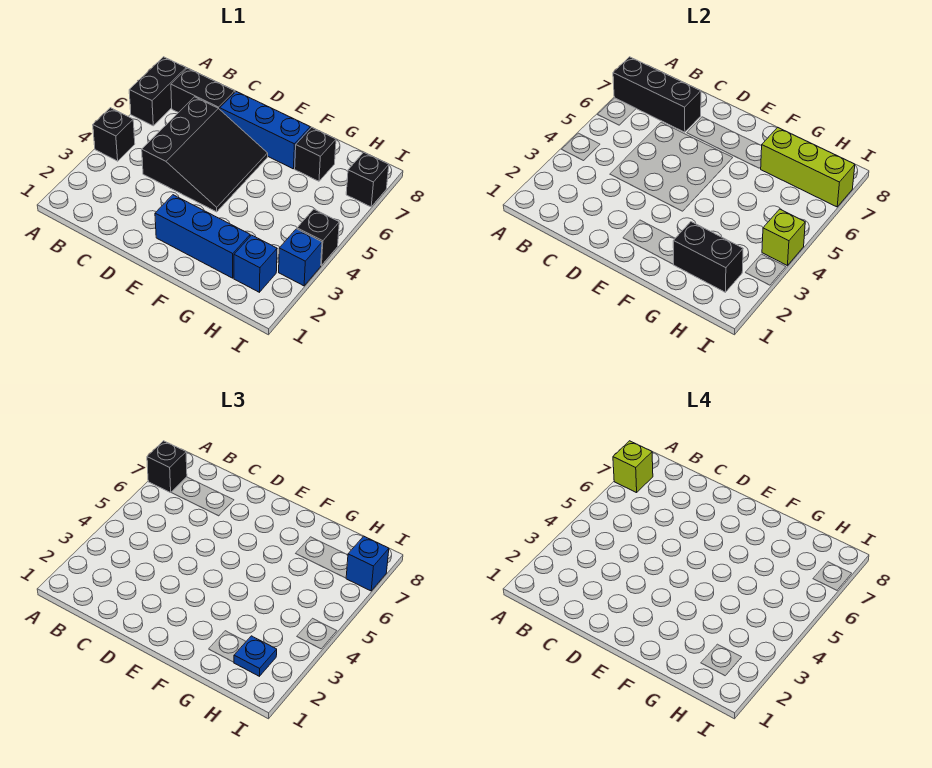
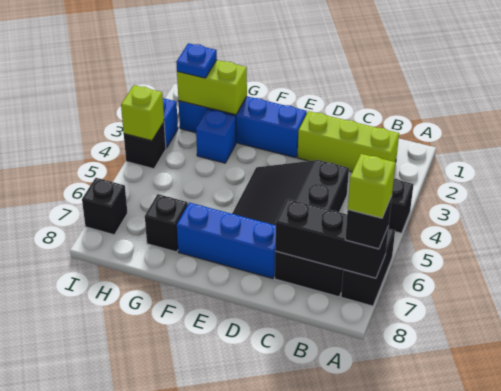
black 1x2 brick [673,222,743,292] -> lime 1x2 brick [177,60,247,115]
lime 1x3 brick [761,127,855,207] -> lime 1x3 brick moved to [298,111,399,172]
blue 1x1 brick [346,536,389,591] -> blue 1x1 brick moved to [196,109,236,163]

